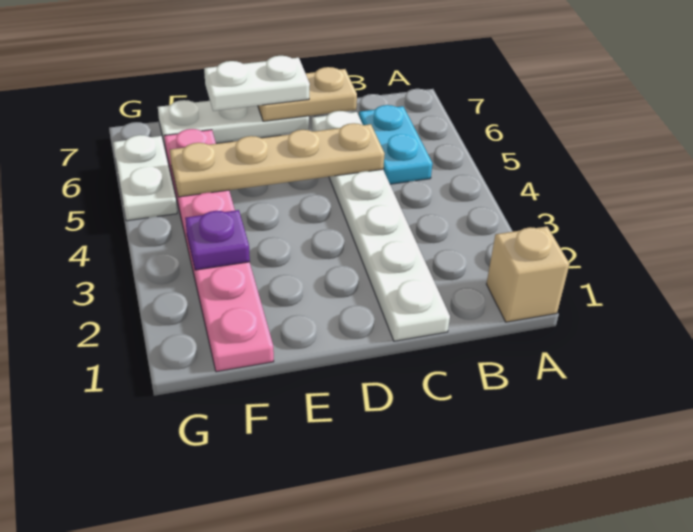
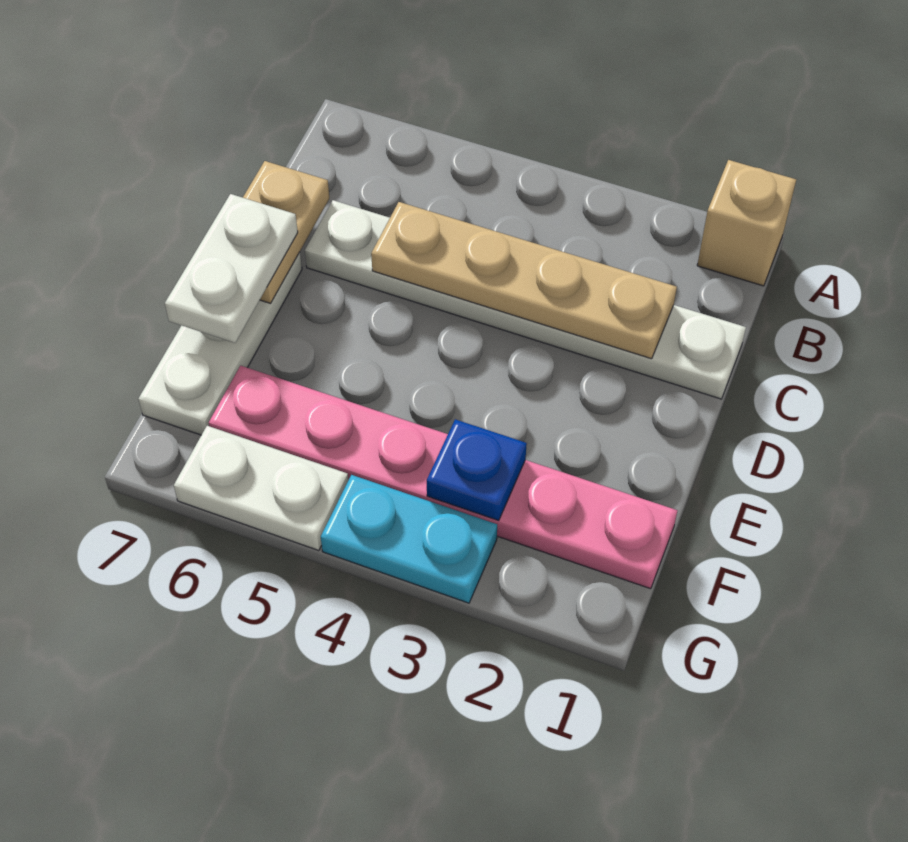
cyan 1x2 plate [359,105,433,184] -> cyan 1x2 plate moved to [321,475,497,603]
tan 1x4 plate [170,123,385,197] -> tan 1x4 plate turned to [371,202,677,359]
purple 1x1 plate [185,210,250,270] -> blue 1x1 plate [427,419,527,521]

